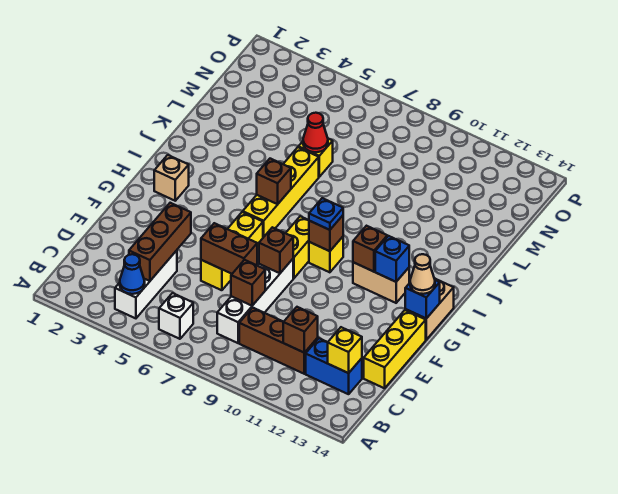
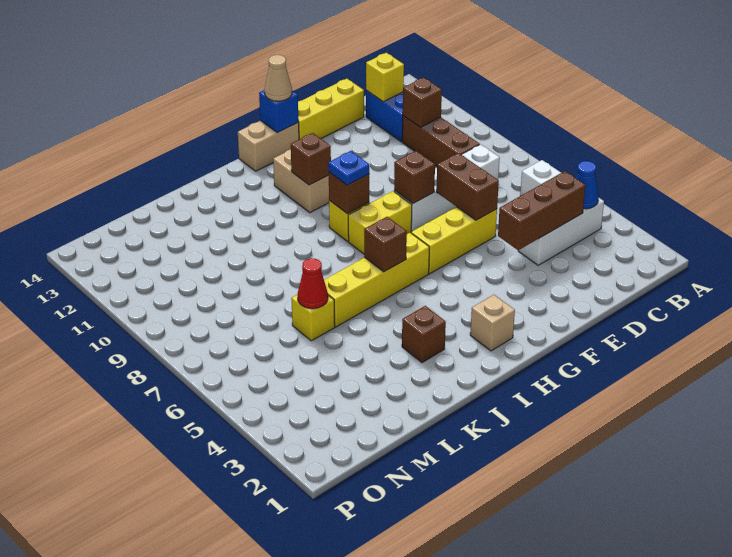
brown 1x1 brick [231,260,265,306] -> brown 1x1 brick moved to [402,306,446,363]
blue 1x1 brick [375,236,409,282] -> none

